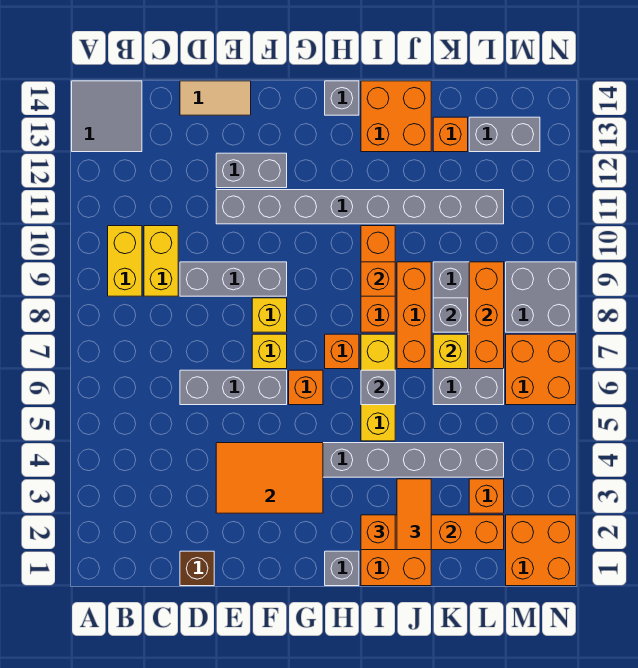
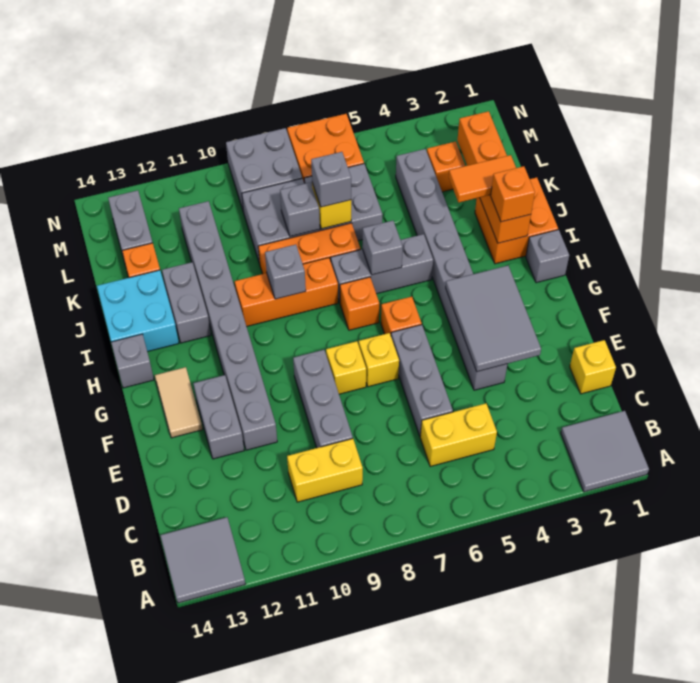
none -> grey 2x2 tile [561,411,649,492]
yellow 1x2 brick [108,226,142,296] -> yellow 1x2 brick moved to [420,404,497,467]
brown 1x1 brick [180,551,214,586] -> yellow 1x1 brick [570,340,616,394]
tan 1x2 tile [180,81,251,115] -> tan 1x2 tile moved to [155,367,203,438]
orange 2x3 tile [216,443,323,513] -> grey 2x3 tile [446,266,541,372]
yellow 1x3 brick [361,334,395,441] -> grey 1x3 brick [331,234,433,302]
orange 1x1 brick [361,262,395,296] -> grey 1x1 brick [265,245,306,299]
none -> grey 1x2 brick [162,262,211,343]
orange 2x2 brick [361,81,431,152] -> cyan 2x2 brick [97,270,179,352]
none -> grey 1x1 brick [311,152,351,207]
orange 1x3 brick [469,262,504,369] -> none
orange 2x2 brick [506,515,576,586] -> none

